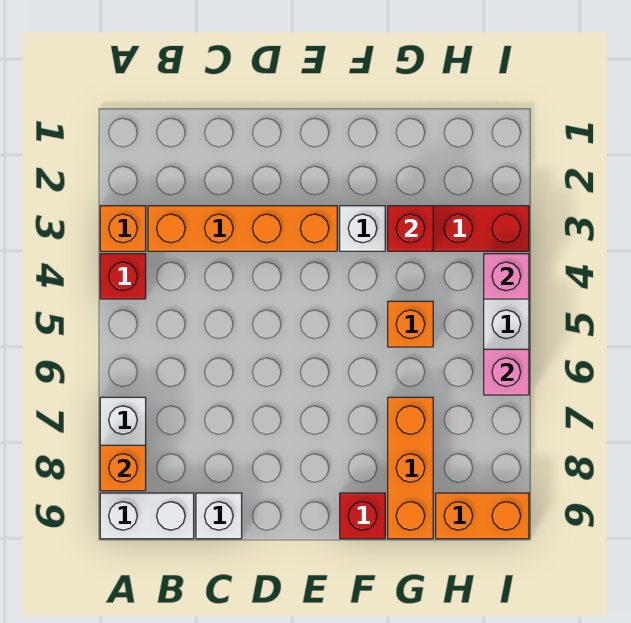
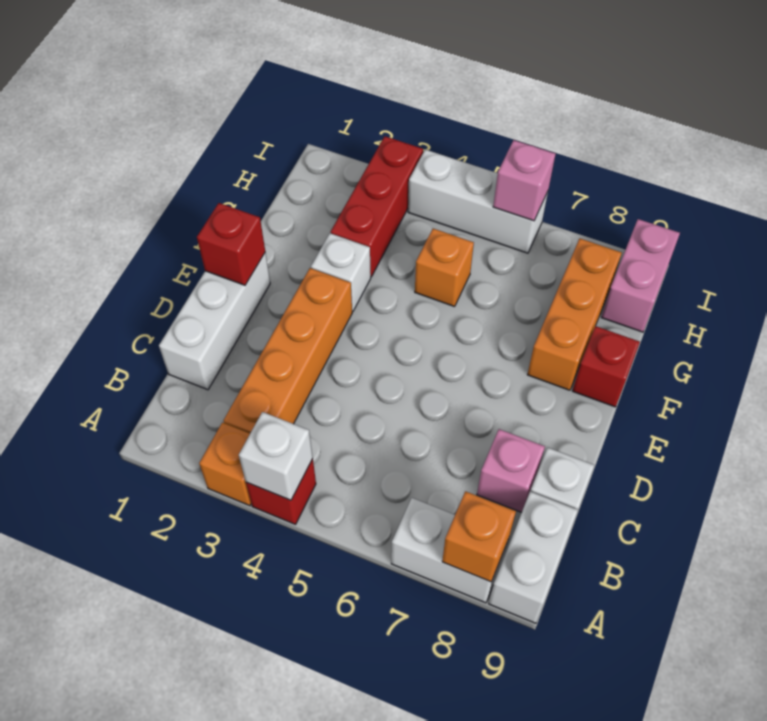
none -> white 1x1 brick [239,412,313,500]
none -> white 1x3 brick [159,252,270,390]
red 1x1 brick [388,206,433,251] -> red 1x1 brick moved to [197,203,265,285]
orange 1x3 brick [388,397,433,539] -> orange 1x3 brick turned to [527,239,622,390]
orange 1x2 brick [436,493,529,539] -> pink 1x2 brick [601,219,680,332]
pink 1x1 brick [484,254,529,299] -> pink 1x1 brick moved to [477,429,545,512]

